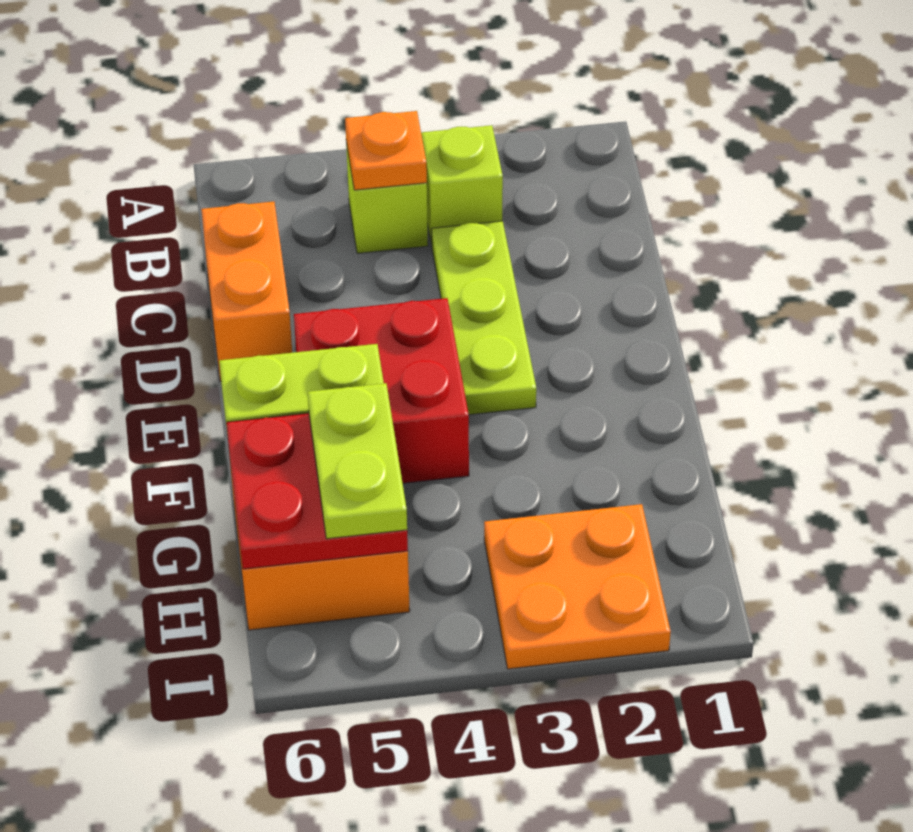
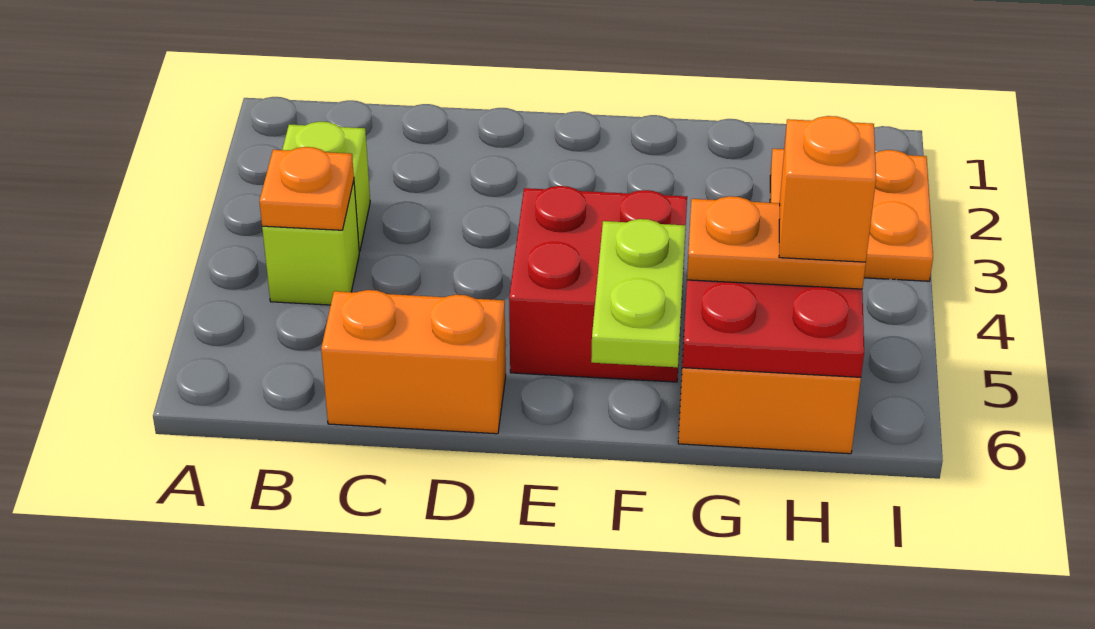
lime 1x3 plate [432,221,536,415] -> none
lime 1x2 plate [308,383,407,539] -> orange 1x2 plate [687,196,866,289]
none -> orange 1x1 brick [779,116,876,262]

